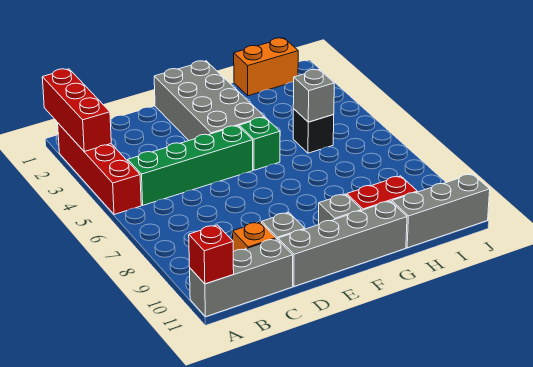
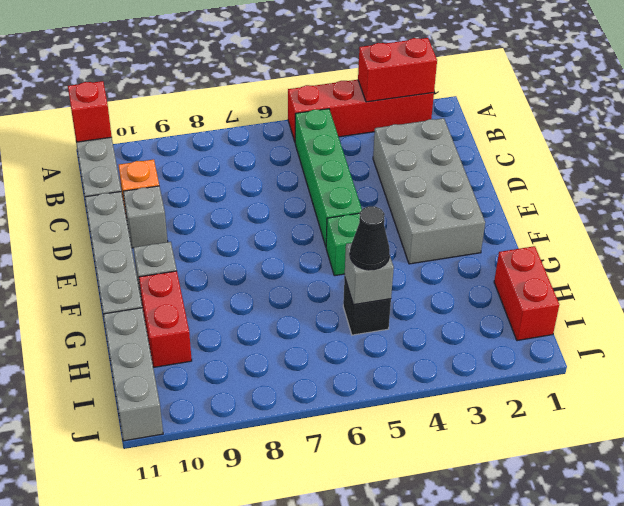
red 1x3 brick [42,69,111,152] -> red 1x2 brick [358,38,437,102]
grey 2x4 brick [154,61,264,140] -> grey 2x4 brick turned to [373,118,485,264]
orange 1x2 brick [234,38,298,96] -> red 1x2 brick [494,246,559,341]
none -> black 1x1 cone [350,206,390,270]

